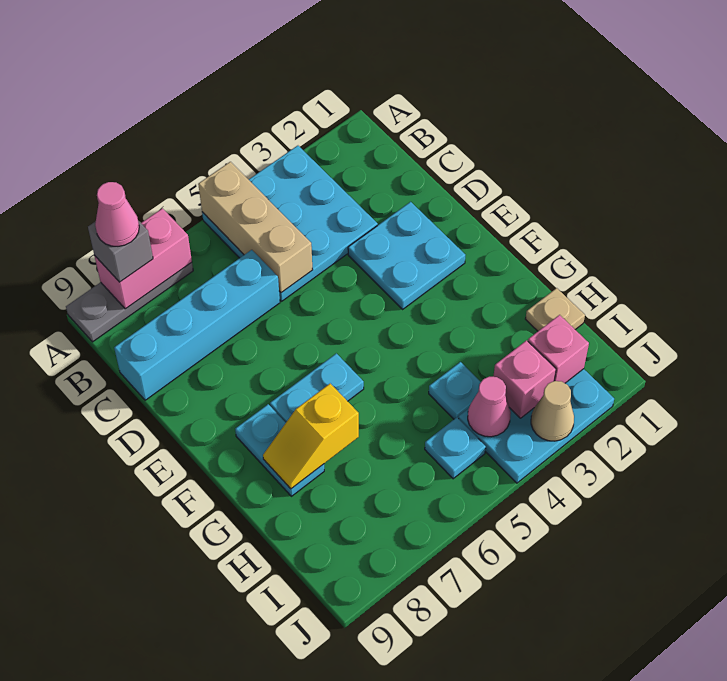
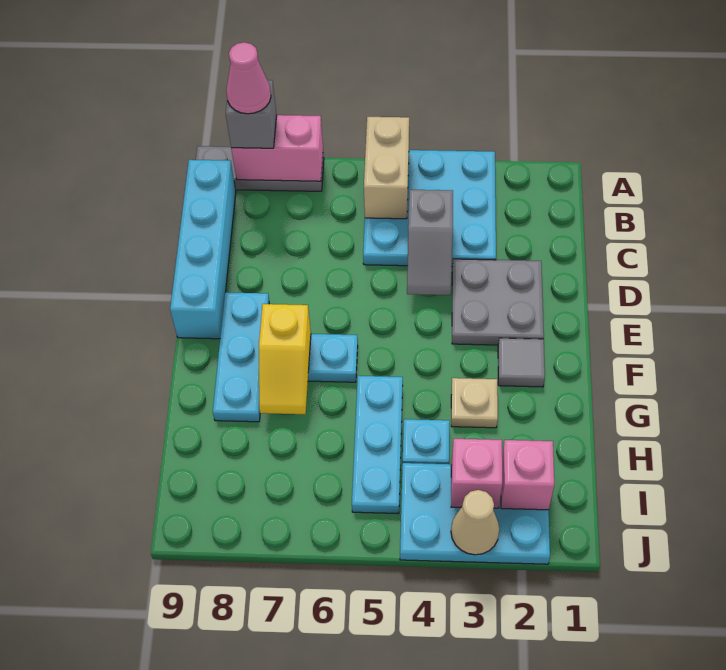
tan 1x3 brick [198,162,313,293] -> tan 1x2 brick [364,117,409,219]
none -> grey 1x2 slope [407,190,453,295]
cyan 1x4 brick [114,250,280,400] -> cyan 1x4 brick turned to [170,160,236,339]
cyan 2x2 plate [348,202,465,309] -> grey 2x2 plate [452,259,544,345]
none -> grey 1x1 tile [498,338,545,387]
cyan 1x2 plate [235,404,324,496] -> cyan 1x3 plate [213,292,269,422]
yellow 1x2 slope [263,384,359,489] -> yellow 1x2 slope turned to [259,304,311,414]
tan 1x1 plate [526,288,585,331] -> tan 1x1 plate moved to [451,378,498,428]
pink 1x1 cone [468,377,511,437] -> none
cyan 1x1 plate [425,417,486,479] -> cyan 1x3 plate [352,376,403,514]

